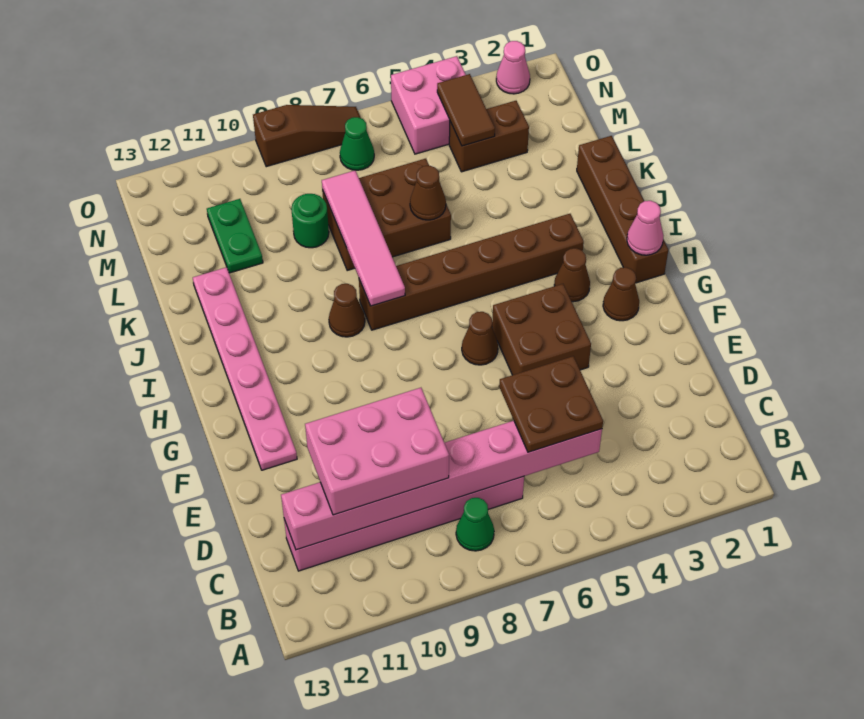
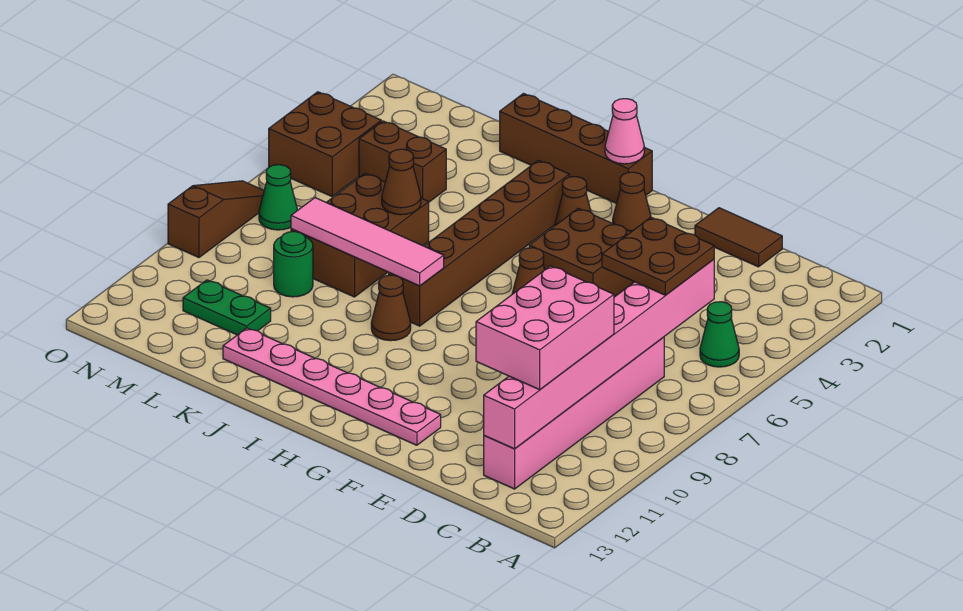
green 1x1 cone [456,498,494,551] -> green 1x1 cone moved to [700,302,739,367]
brown 1x2 brick [449,101,529,172] -> brown 1x2 brick turned to [359,121,446,202]
brown 1x2 tile [437,74,495,146] -> brown 1x2 tile moved to [695,208,782,267]
pink 2x2 brick [391,56,466,154] -> brown 2x2 brick [269,92,381,196]
pink 1x1 cone [496,41,530,94] -> none

